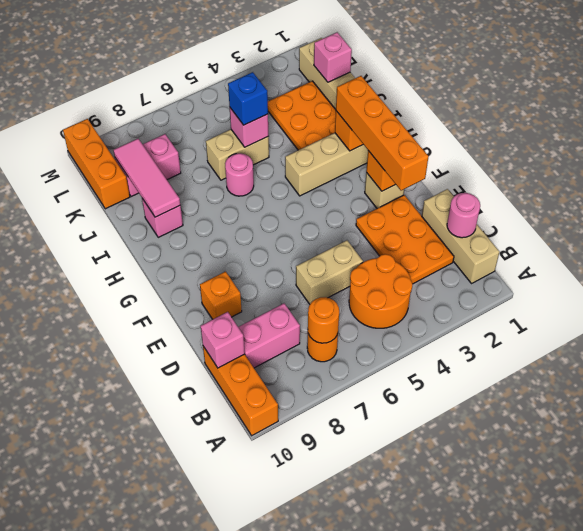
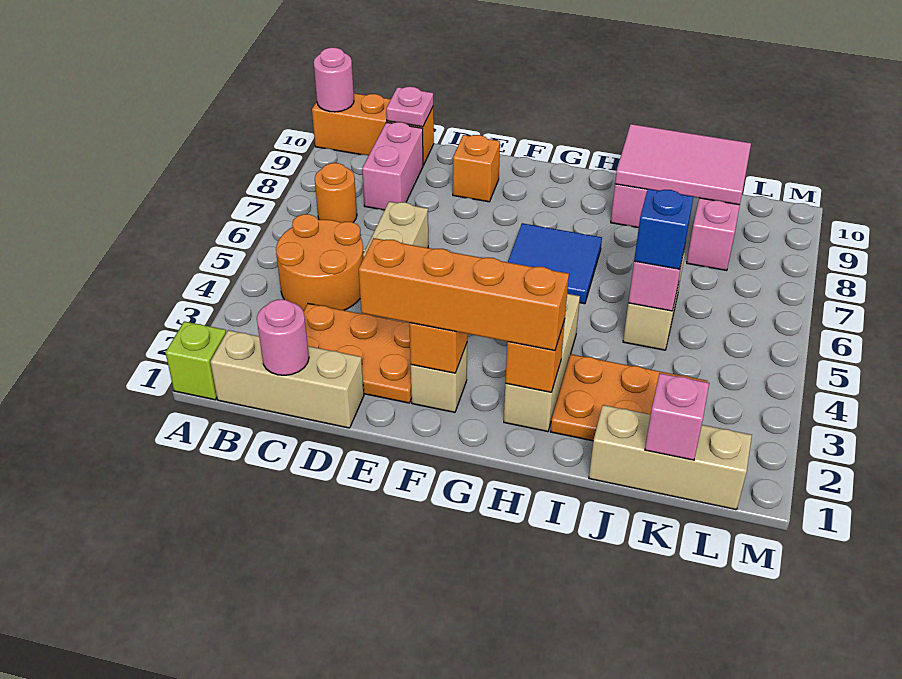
none -> lime 1x1 brick [165,321,226,400]
orange 1x1 round brick [308,297,339,343] -> none
pink 1x1 brick [201,312,245,368] -> pink 1x1 plate [386,87,433,127]
none -> blue 2x2 tile [508,223,602,304]
pink 1x1 round brick [225,153,254,196] -> pink 1x1 round brick moved to [314,48,354,112]
pink 1x3 tile [113,139,180,217] -> pink 2x3 tile [615,124,751,205]
orange 1x3 brick [63,119,130,209] -> none

